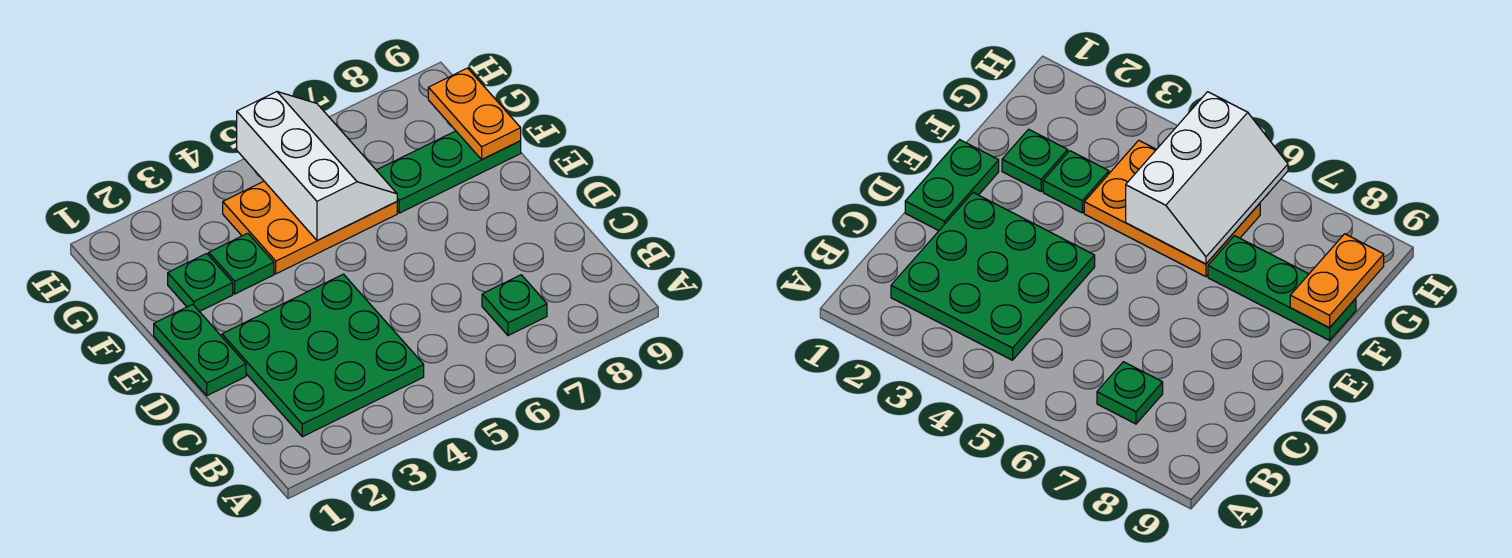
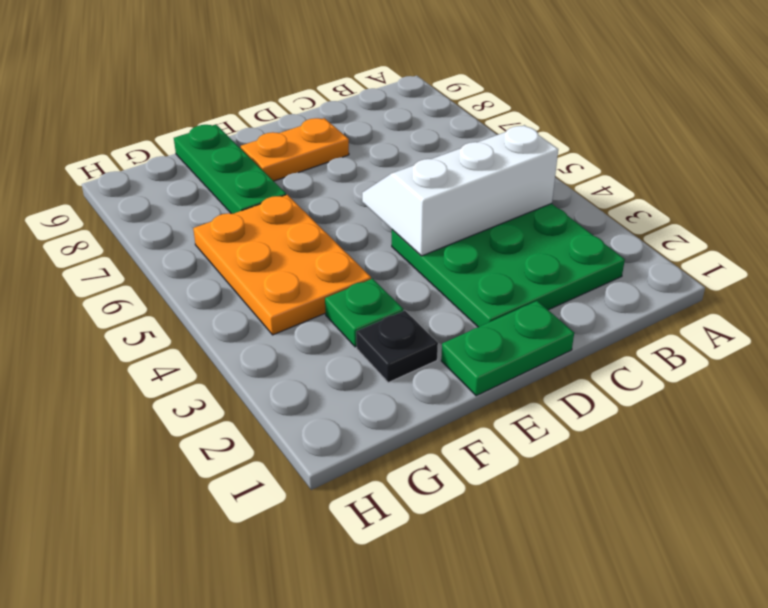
green 1x1 plate [482,275,547,336] -> none
green 1x1 plate [168,253,233,312] -> black 1x1 plate [356,311,438,382]
white 2x3 slope [237,92,397,241] -> white 2x3 slope moved to [362,125,558,256]
orange 1x2 plate [428,68,521,159] -> orange 1x2 plate moved to [241,118,349,181]

